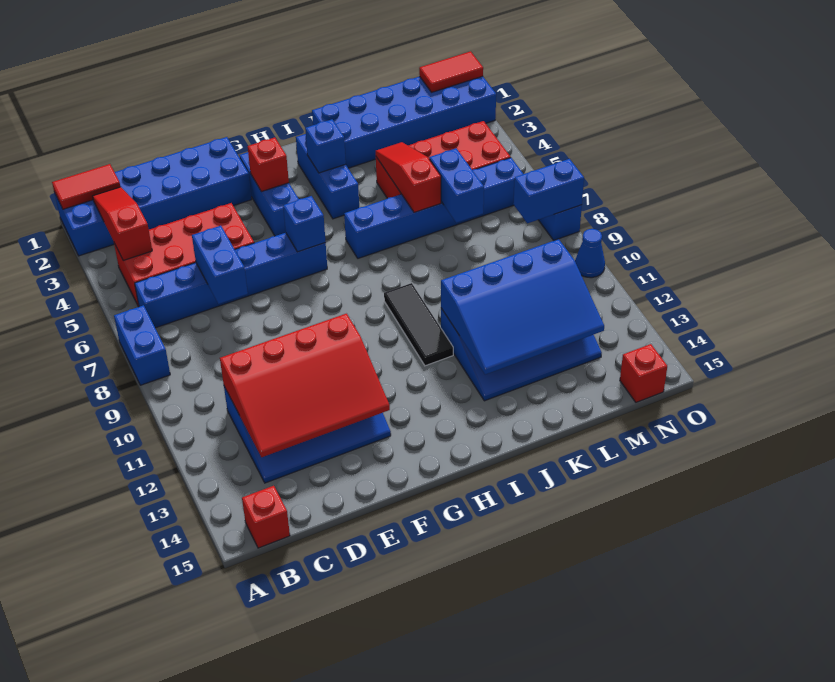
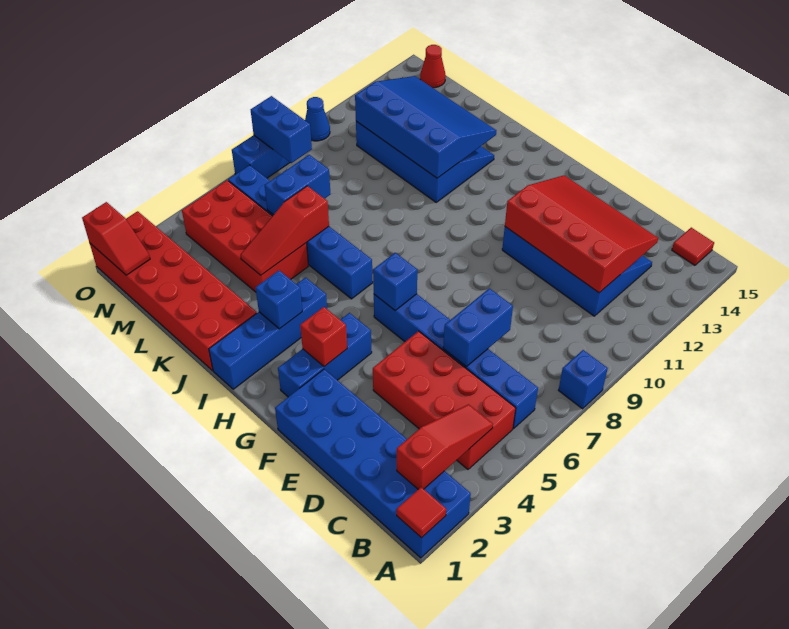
red 1x2 tile [52,164,120,209] -> red 1x1 tile [397,487,446,538]
blue 1x2 brick [114,305,170,385] -> blue 1x1 brick [558,350,608,409]
red 1x3 slope [93,187,152,261] -> red 1x3 slope turned to [397,404,493,489]
red 1x1 brick [242,486,290,548] -> red 1x1 tile [672,228,714,265]
blue 1x3 brick [296,134,359,219] -> blue 1x4 brick [209,278,327,389]
black 1x3 tile [384,283,453,366] -> none
blue 2x6 brick [312,76,496,168] -> red 2x6 brick [90,211,257,370]
red 1x2 tile [419,51,483,92] -> red 1x2 slope [82,202,150,275]
red 1x1 brick [620,344,667,402] -> red 1x1 cone [420,45,446,88]

